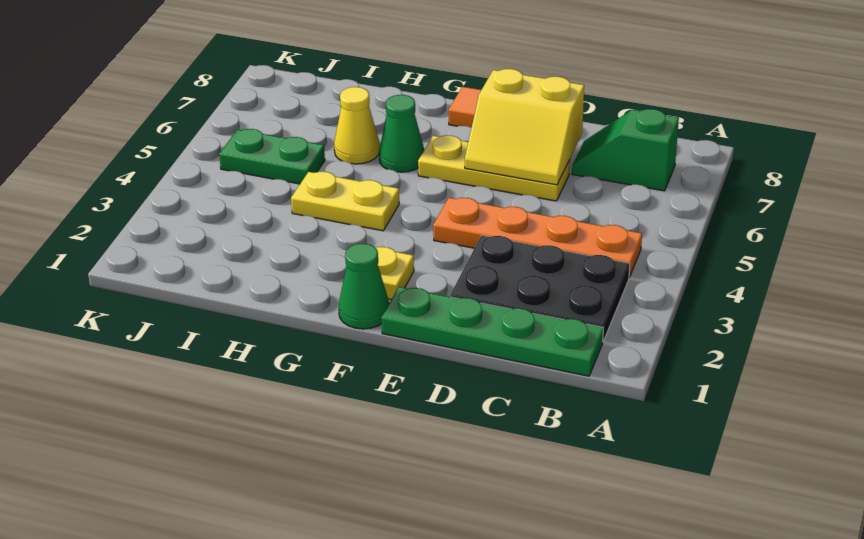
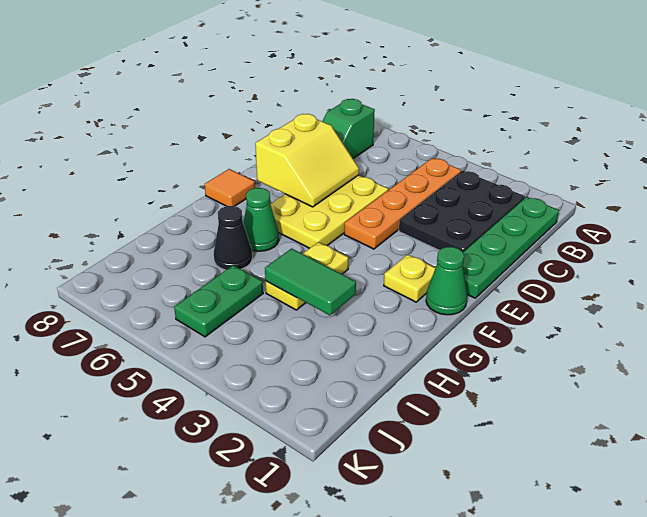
yellow 1x3 plate [418,135,570,201] -> yellow 2x3 plate [270,175,388,248]
none -> green 1x2 tile [265,249,356,315]
yellow 1x1 cone [334,87,380,164] -> black 1x1 cone [214,206,252,270]

